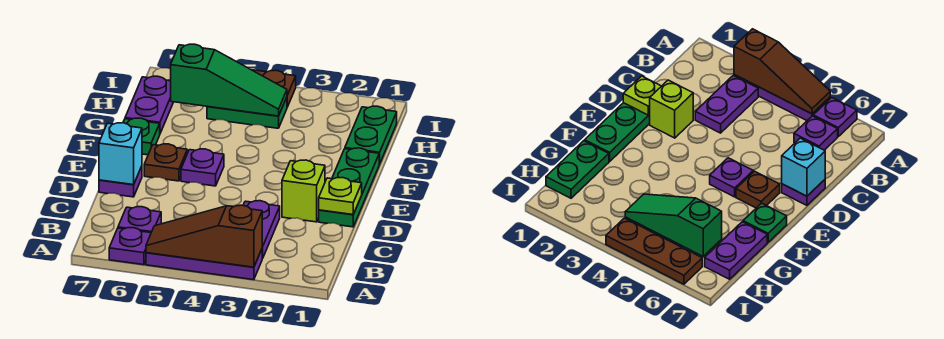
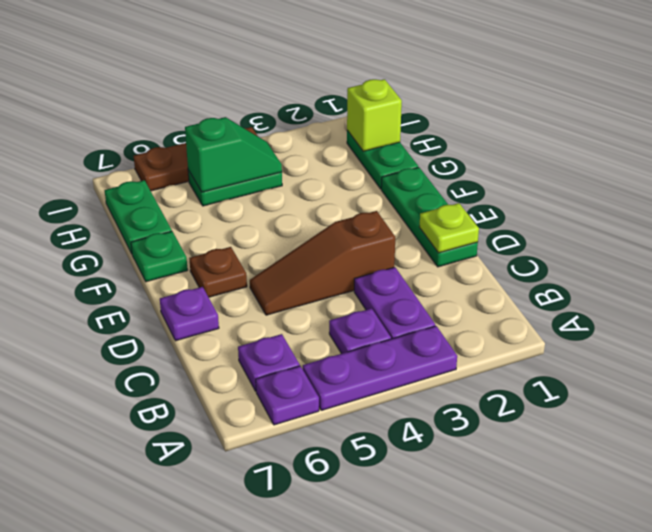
brown 1x3 slope [146,205,262,267] -> brown 1x3 slope moved to [250,211,395,315]
lime 1x1 brick [282,160,325,222] -> lime 1x1 brick moved to [347,79,402,151]
cyan 1x1 brick [99,123,142,185] -> none
purple 1x1 plate [181,149,224,186] -> purple 1x1 plate moved to [329,308,391,354]
purple 1x2 plate [125,76,173,133] -> green 1x2 plate [105,180,172,254]
green 1x3 slope [171,44,287,116] -> green 1x2 slope [185,117,282,192]

